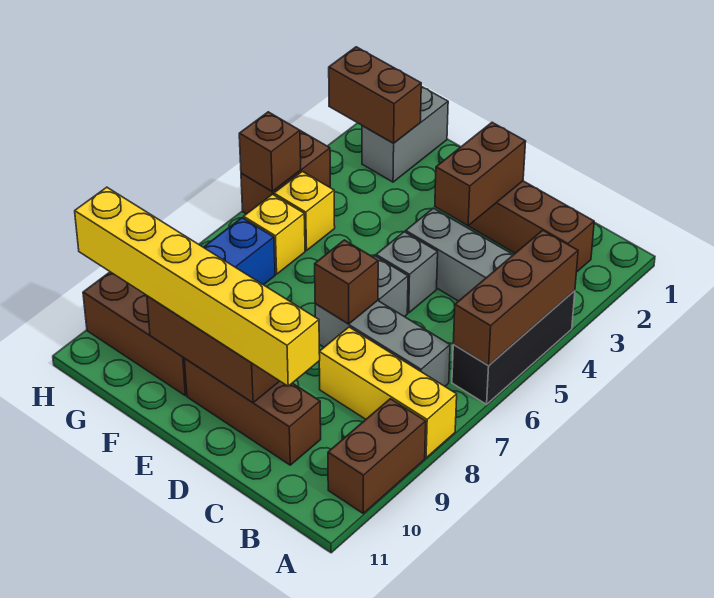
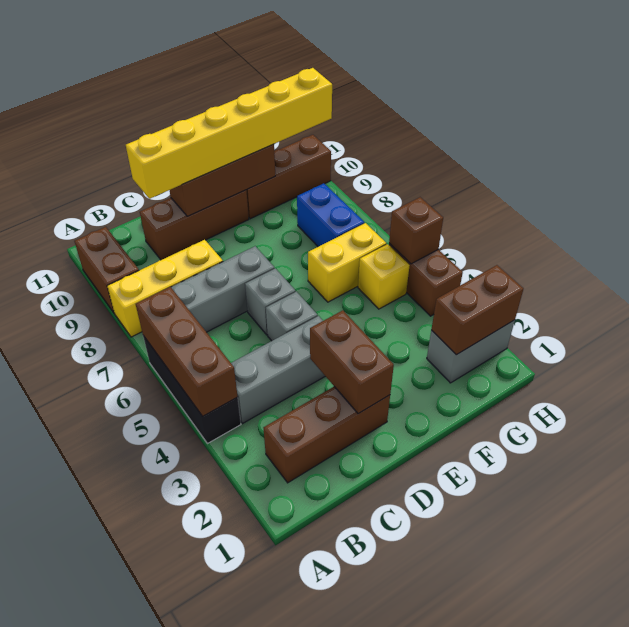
brown 1x1 brick [315,240,378,324] -> none
grey 1x2 brick [362,86,448,182] -> grey 1x2 brick turned to [427,320,515,383]
yellow 1x1 brick [244,194,305,274] -> yellow 1x2 brick [308,223,387,302]

